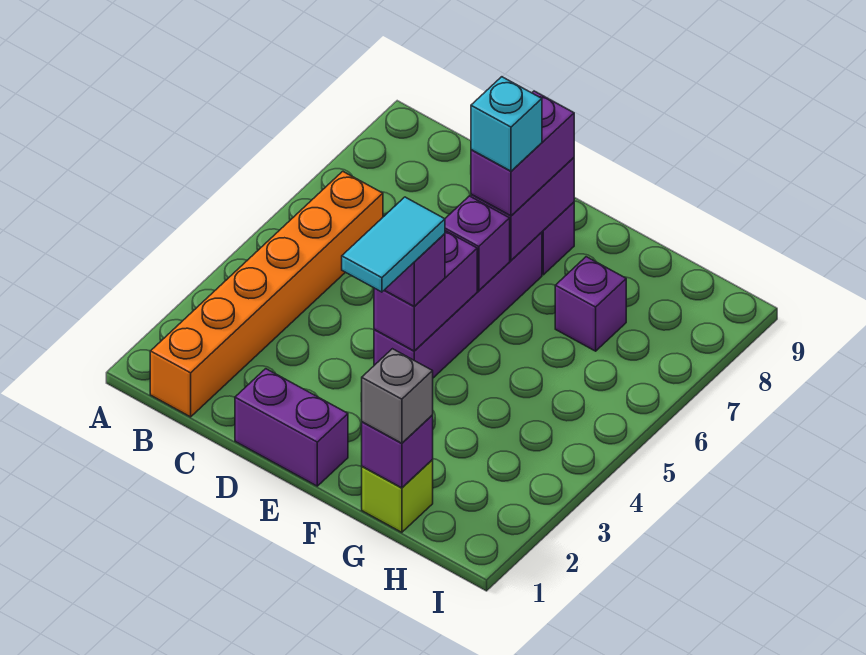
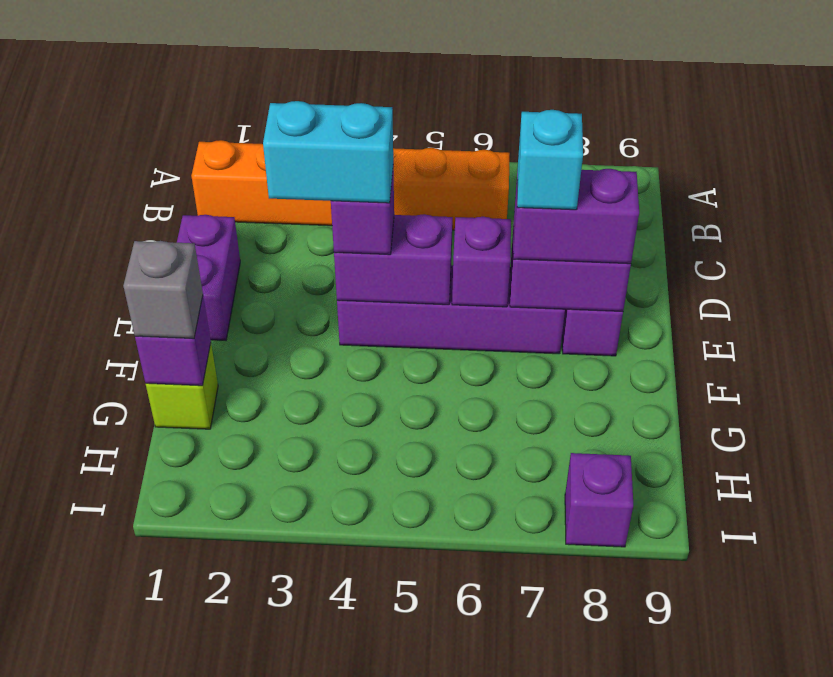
cyan 1x2 tile [342,197,445,292] -> cyan 1x2 brick [263,101,393,203]
purple 1x1 brick [555,257,626,351] -> purple 1x1 brick moved to [565,453,633,547]

